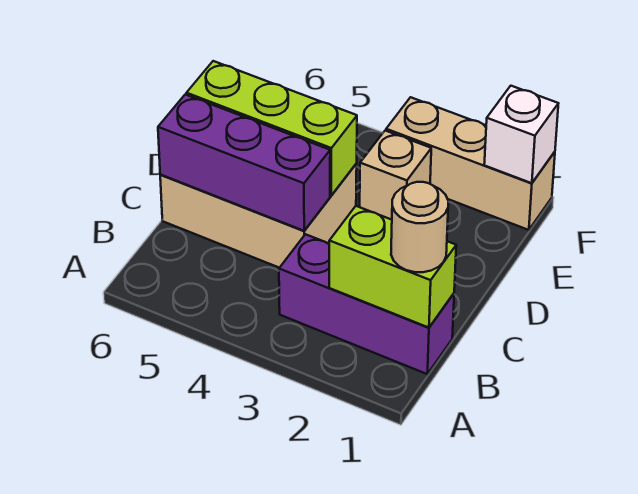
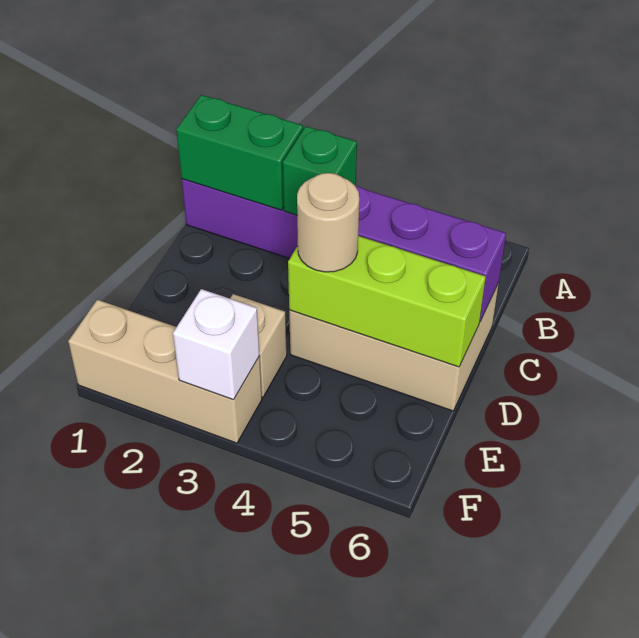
lime 1x2 brick [329,206,456,328] -> green 1x2 brick [176,95,303,210]
tan 1x1 round brick [391,182,448,272] -> tan 1x1 round brick moved to [297,173,359,272]
none -> green 1x1 brick [283,126,357,215]
white 1x1 brick [484,86,558,183] -> white 1x1 brick moved to [173,289,259,400]

